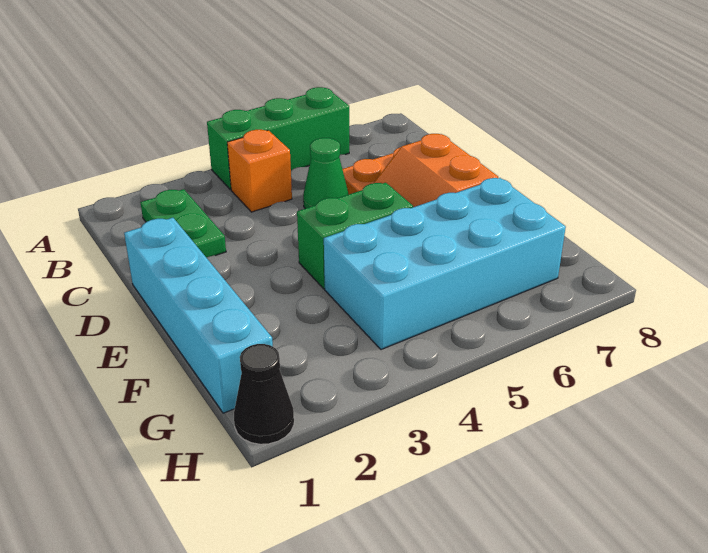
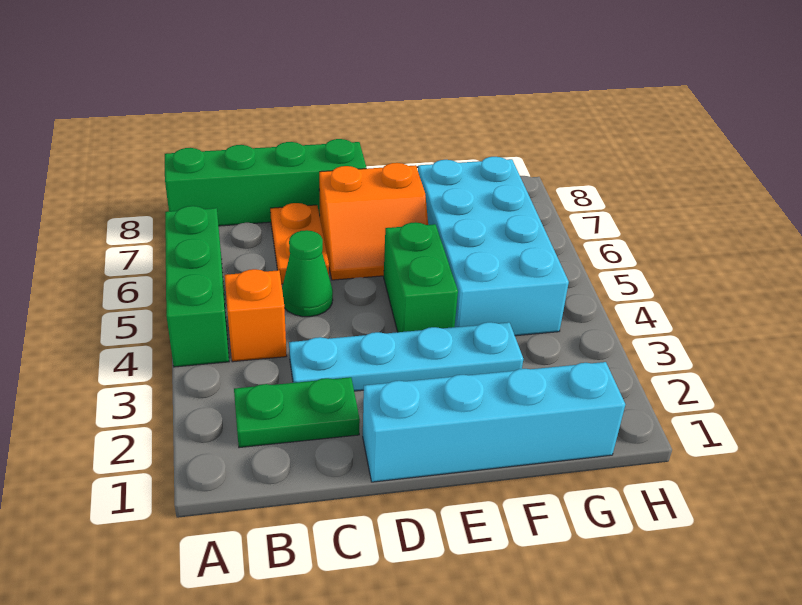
none -> green 1x4 brick [165,139,366,226]
none -> cyan 1x4 plate [289,322,523,391]
black 1x1 cone [234,344,294,444] -> none

